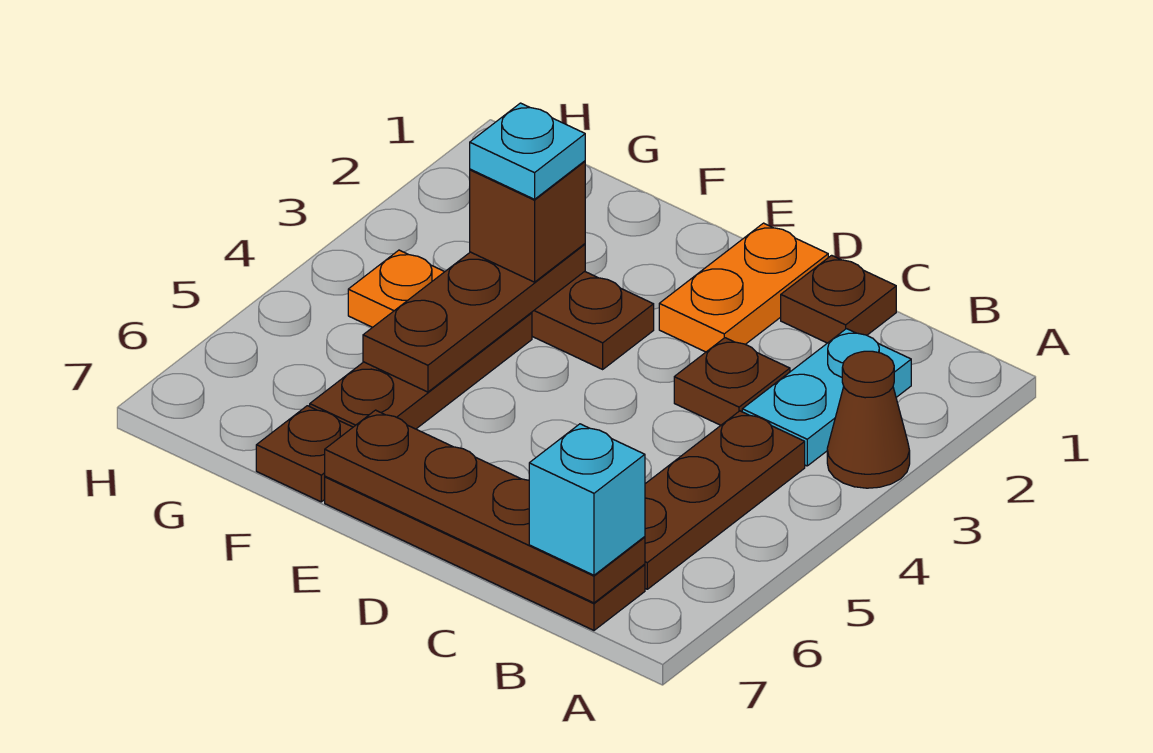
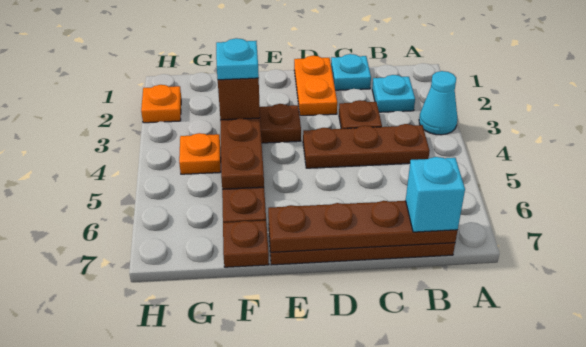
brown 1x1 cone [827,351,910,488] -> cyan 1x1 cone [419,71,458,135]
cyan 1x2 plate [742,329,911,466] -> cyan 1x1 plate [372,75,415,112]
brown 1x3 plate [644,411,805,589] -> brown 1x3 plate turned to [303,124,430,168]
brown 1x1 plate [781,255,896,343] -> cyan 1x1 plate [331,54,371,90]
none -> orange 1x1 plate [141,85,181,123]

